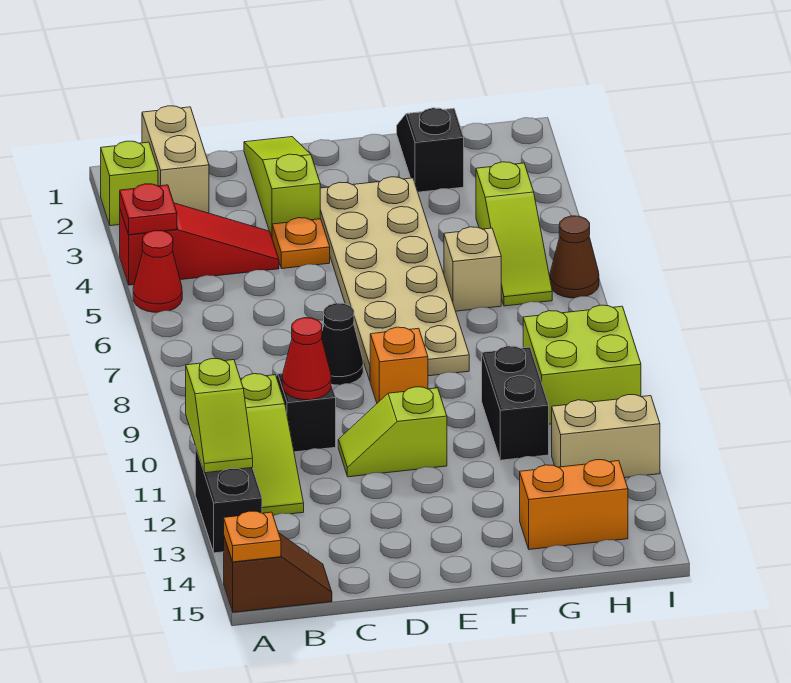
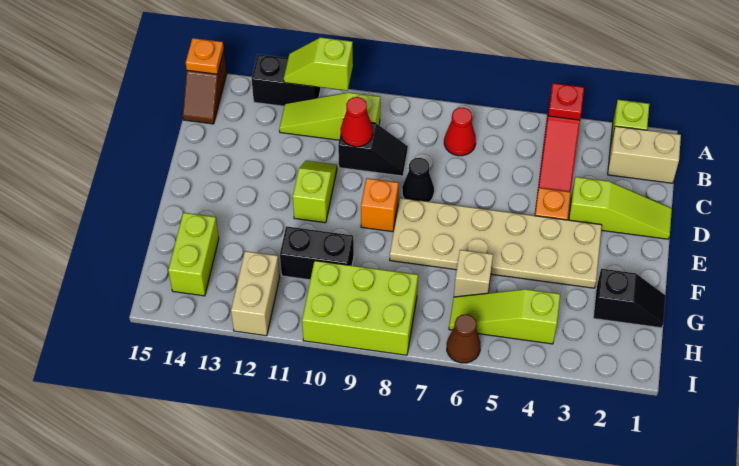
red 1x1 cone [133,230,182,312] -> red 1x1 cone moved to [444,108,476,156]
orange 1x2 brick [520,460,628,550] -> lime 1x2 brick [168,213,219,296]
lime 2x2 brick [523,305,641,424] -> lime 2x3 brick [302,261,418,355]

